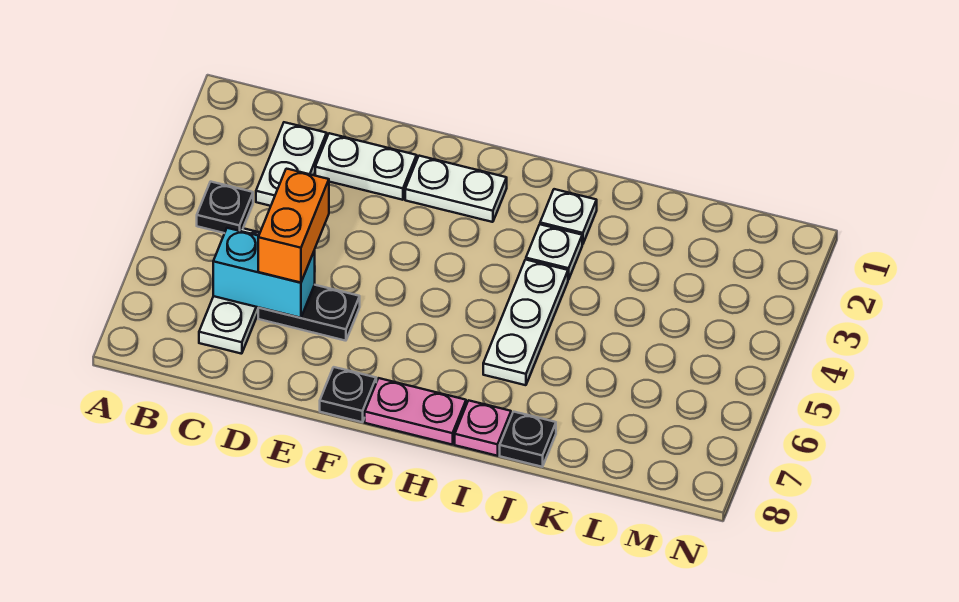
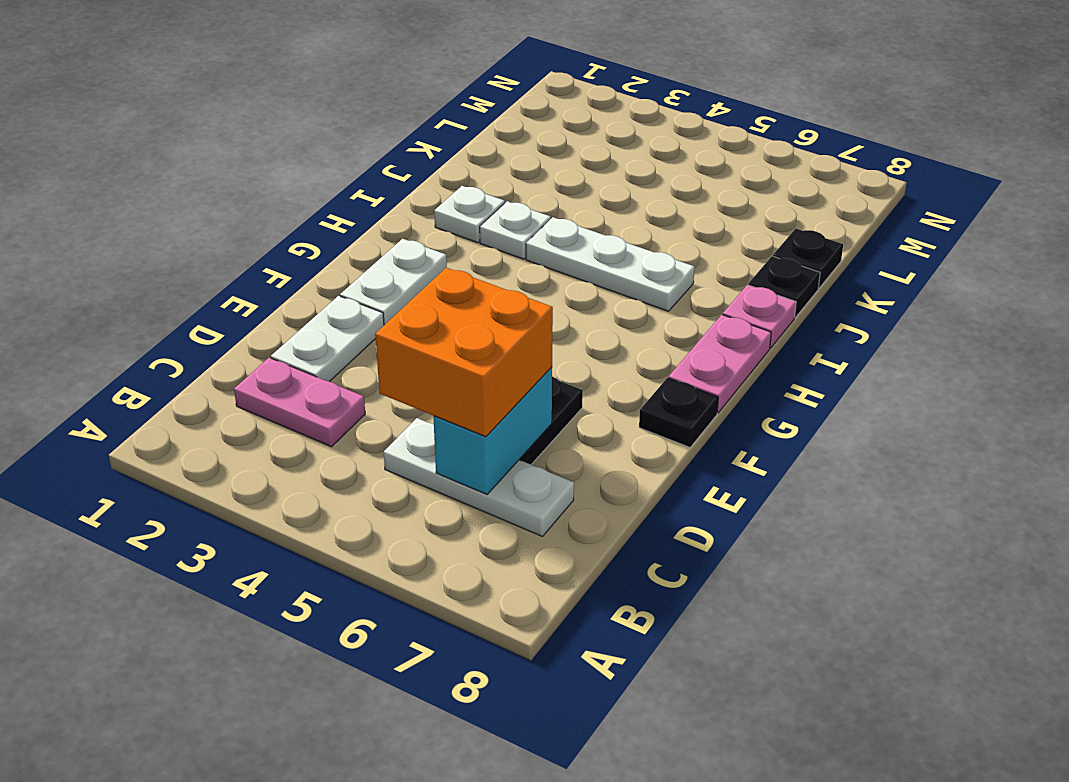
black 1x1 plate [197,182,253,233] -> black 1x1 plate moved to [773,229,843,288]
white 1x2 plate [256,122,327,206] -> pink 1x2 plate [234,358,365,447]
orange 1x2 brick [258,169,329,283] -> orange 2x2 brick [375,268,553,437]

